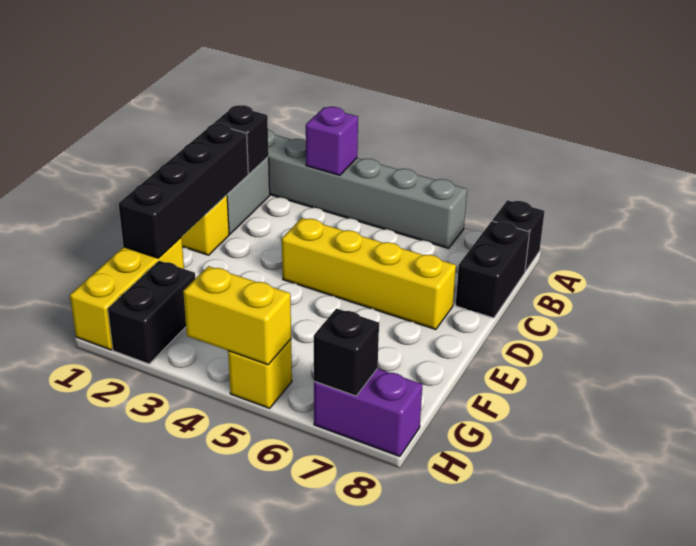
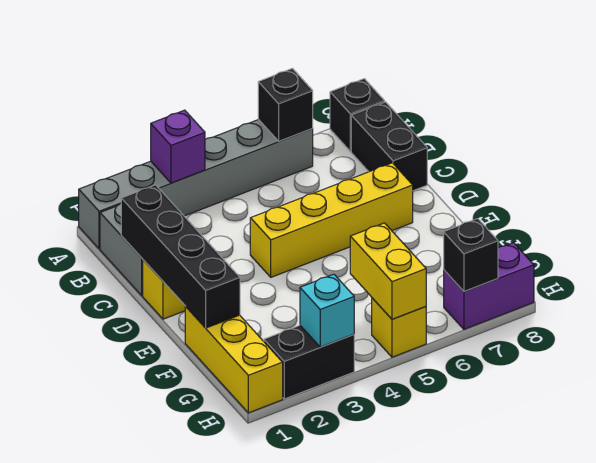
black 1x1 brick [214,105,269,174] -> black 1x1 brick moved to [258,69,313,141]
black 1x2 brick [108,261,195,364] -> black 1x2 brick turned to [264,325,354,399]
none -> cyan 1x1 brick [300,274,354,347]
yellow 1x2 brick [183,266,291,365] -> yellow 1x2 brick turned to [350,223,426,319]

